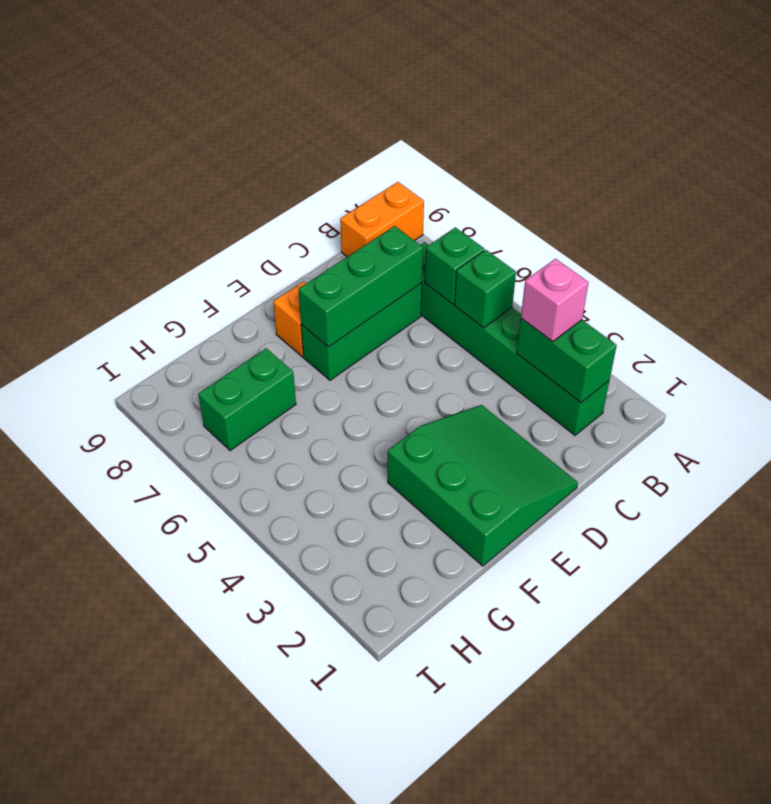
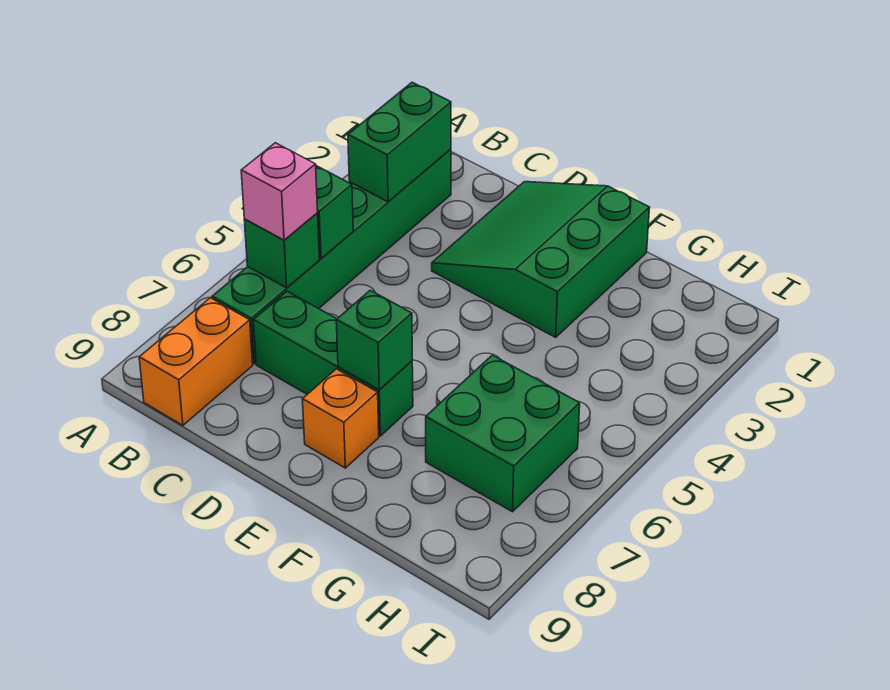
orange 1x2 brick [340,182,424,257] -> orange 1x2 brick turned to [139,298,253,426]
pink 1x1 brick [521,259,589,342] -> pink 1x1 brick moved to [241,143,318,240]
green 1x3 brick [298,226,423,347] -> green 1x1 brick [336,290,412,390]
green 1x2 brick [198,348,296,451] -> green 2x2 brick [426,355,580,512]

